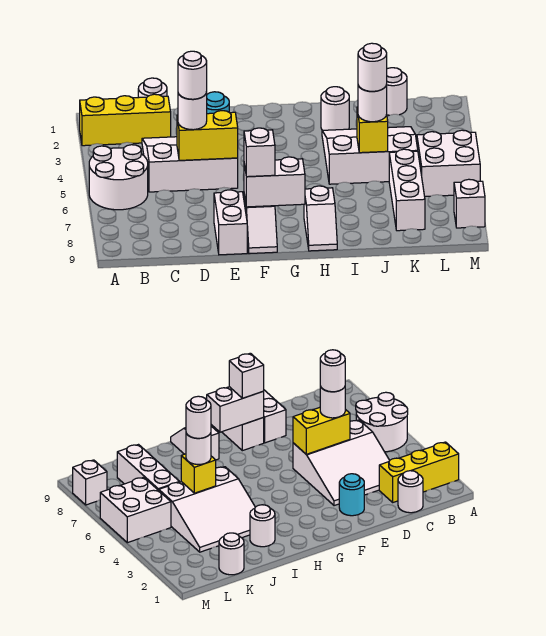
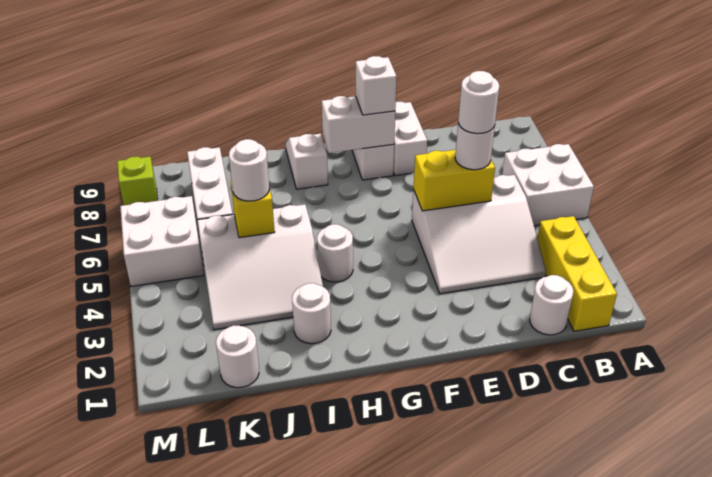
yellow 1x3 brick [80,94,171,146] -> yellow 1x3 brick turned to [537,216,617,331]
white 2x2 round brick [89,145,148,210] -> white 2x2 brick [502,144,594,226]
cyan 1x1 round brick [207,92,229,114] -> none
white 1x1 round brick [358,43,387,91] -> white 1x1 round brick moved to [317,224,353,282]
white 1x1 brick [454,179,485,228] -> lime 1x1 brick [117,156,158,205]

